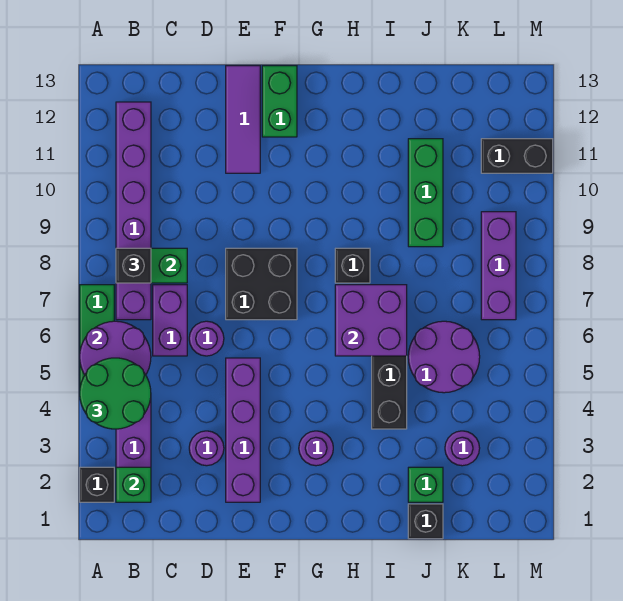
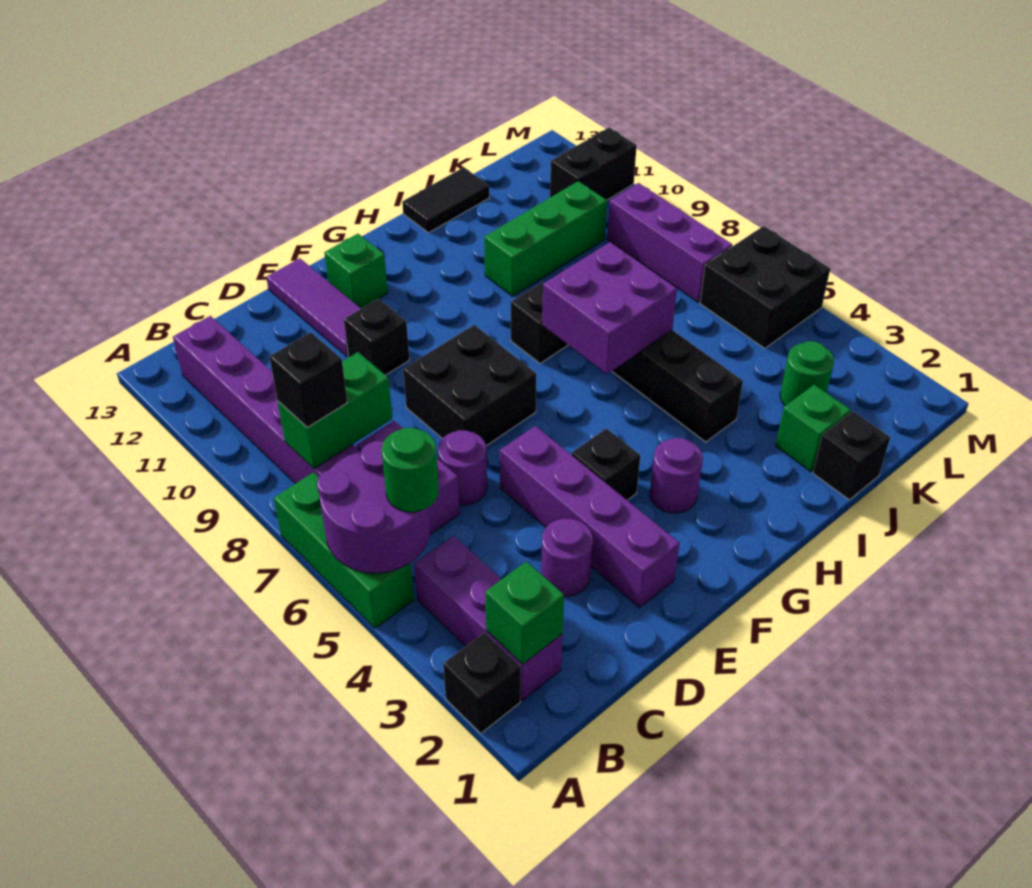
green 2x2 round brick [80,358,151,429] -> green 1x1 round brick [381,428,439,512]
none -> black 1x1 brick [344,299,410,375]
none -> black 1x1 brick [572,428,640,500]
green 1x2 brick [262,66,297,137] -> green 1x1 brick [324,234,388,309]
none -> black 1x2 tile [402,167,489,233]
purple 2x2 round brick [408,321,480,393] -> none
green 1x3 brick [408,139,443,247] -> green 1x3 brick turned to [484,181,607,296]
purple 1x1 round brick [445,431,480,466] -> green 1x1 round brick [780,341,834,406]
none -> black 2x2 brick [700,226,830,348]

